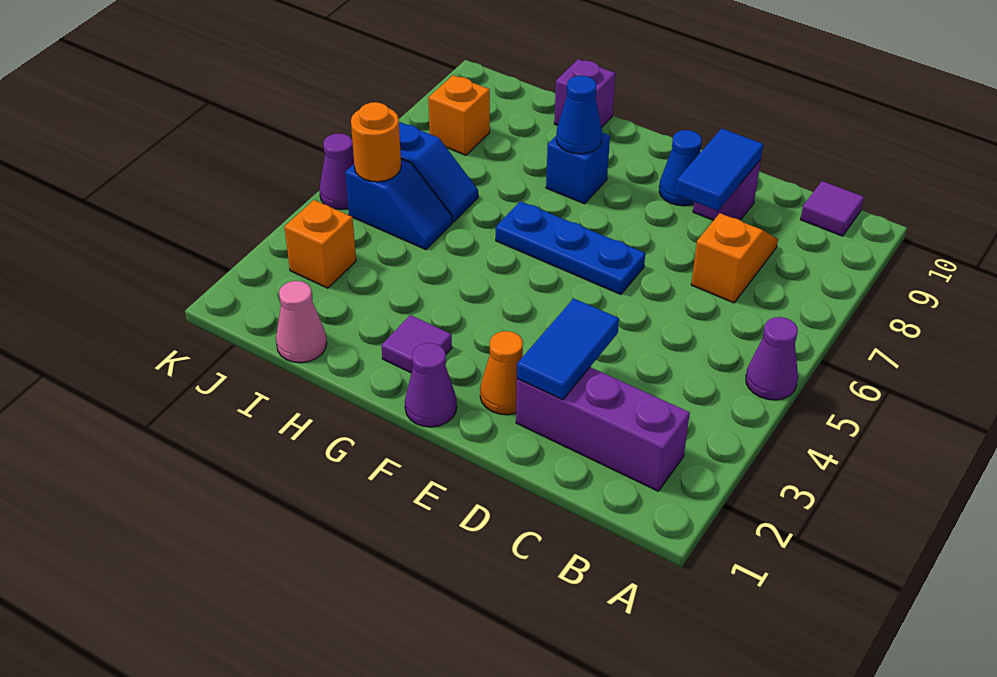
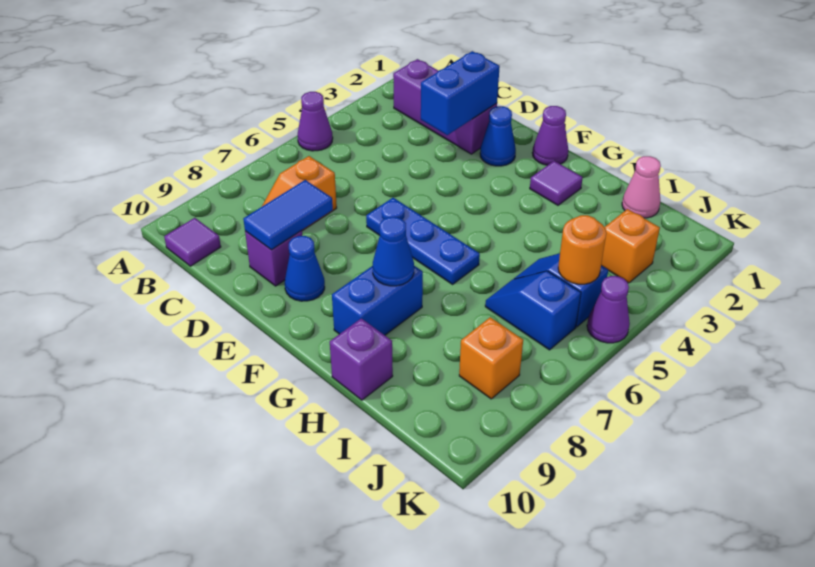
blue 1x2 tile [517,299,619,400] -> blue 1x2 brick [421,51,500,135]
orange 1x1 cone [480,331,523,415] -> blue 1x1 cone [480,106,516,166]
blue 1x1 brick [546,133,610,204] -> blue 1x2 brick [332,266,423,335]

